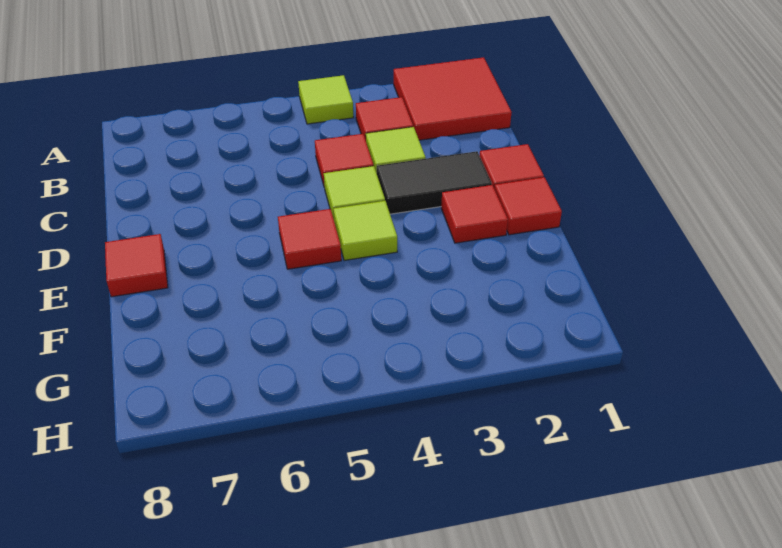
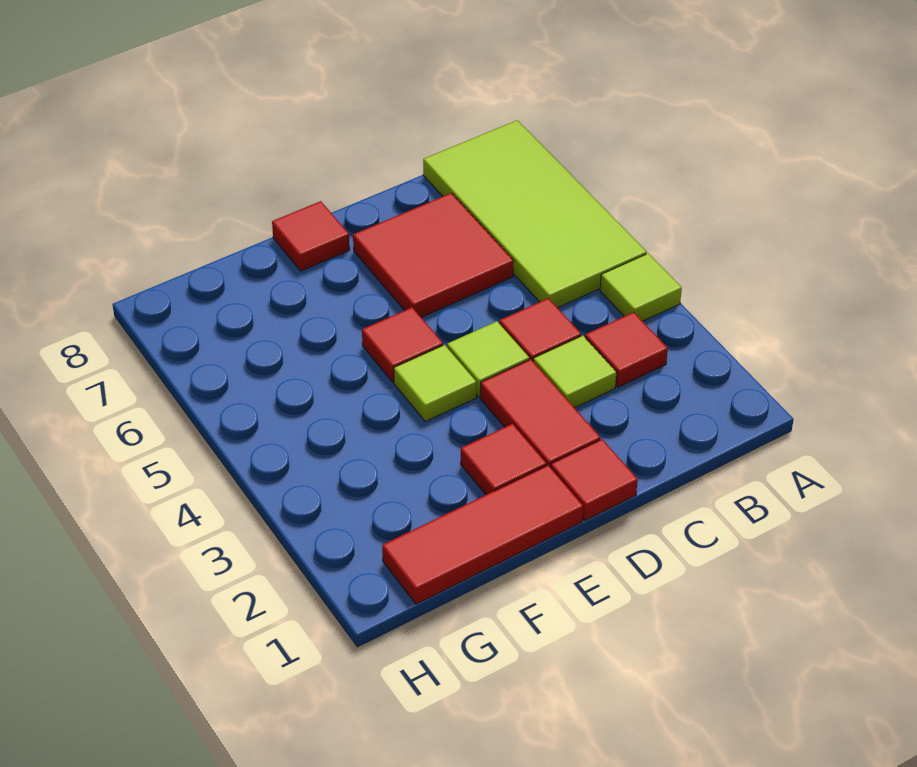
red 2x2 tile [394,57,512,140] -> red 2x2 tile moved to [353,193,514,317]
none -> lime 2x4 tile [423,120,647,308]
black 1x2 tile [377,151,492,214] -> red 1x2 tile [480,359,600,468]
red 1x1 tile [495,177,562,235] -> red 1x3 tile [382,465,583,604]

